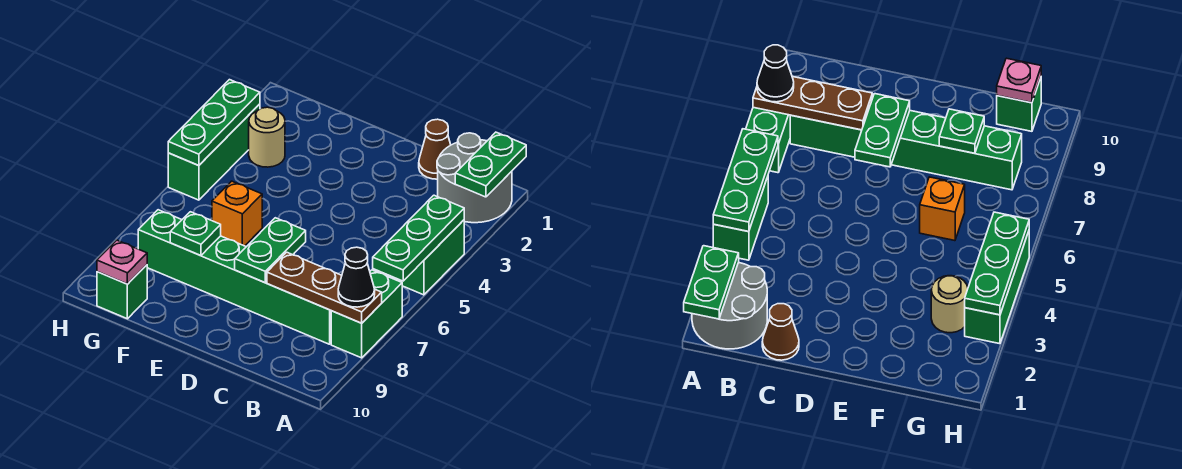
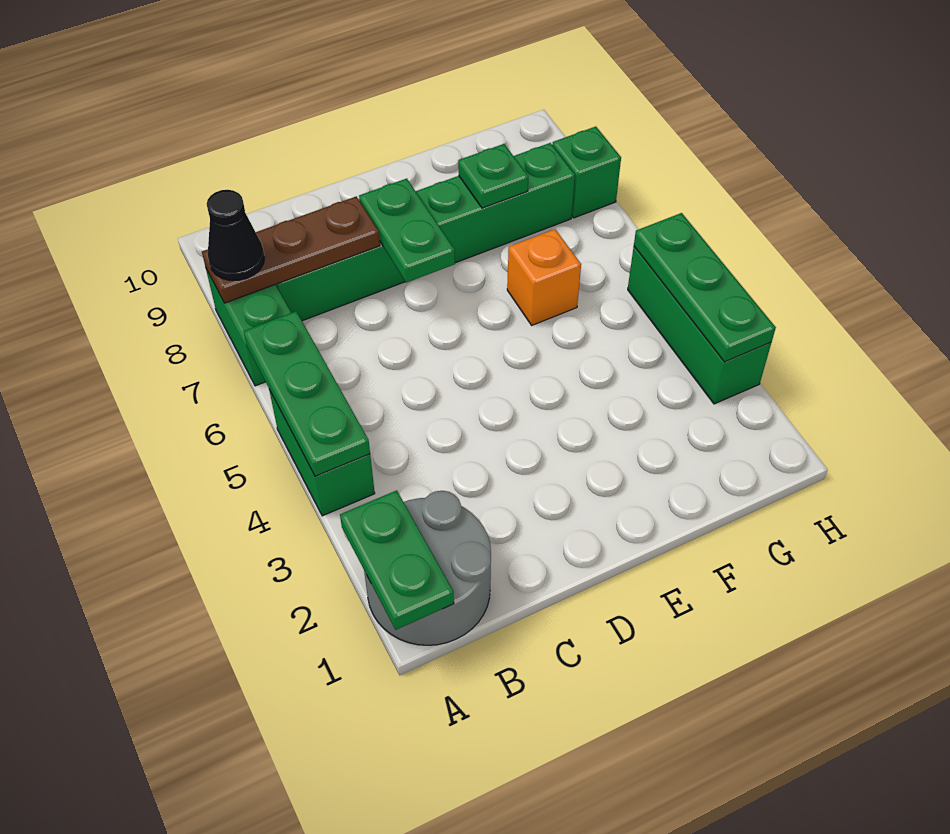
brown 1x1 cone [419,119,451,179] -> none
tan 1x1 round brick [249,107,285,167] -> none
green 1x1 brick [97,265,147,319] -> green 1x1 brick moved to [552,127,621,218]
pink 1x1 plate [97,240,147,284] -> none

